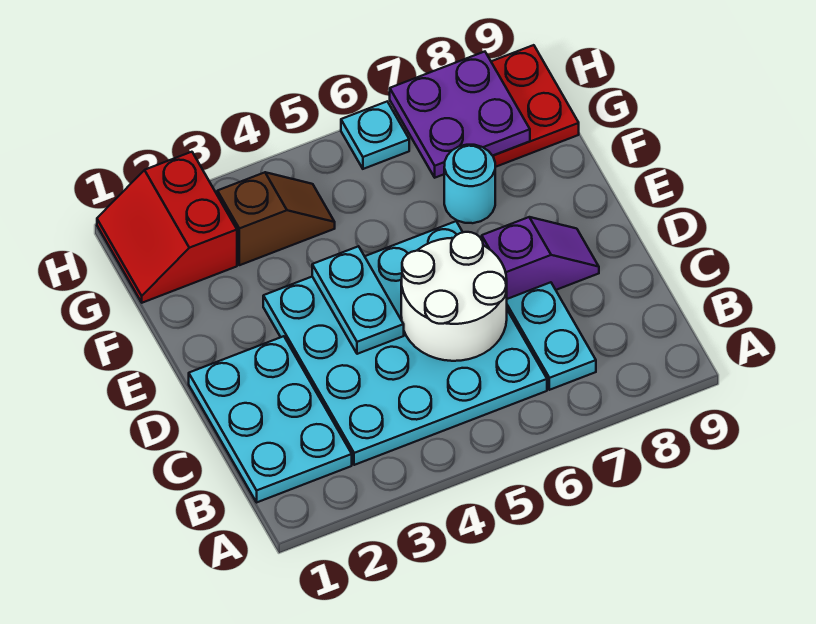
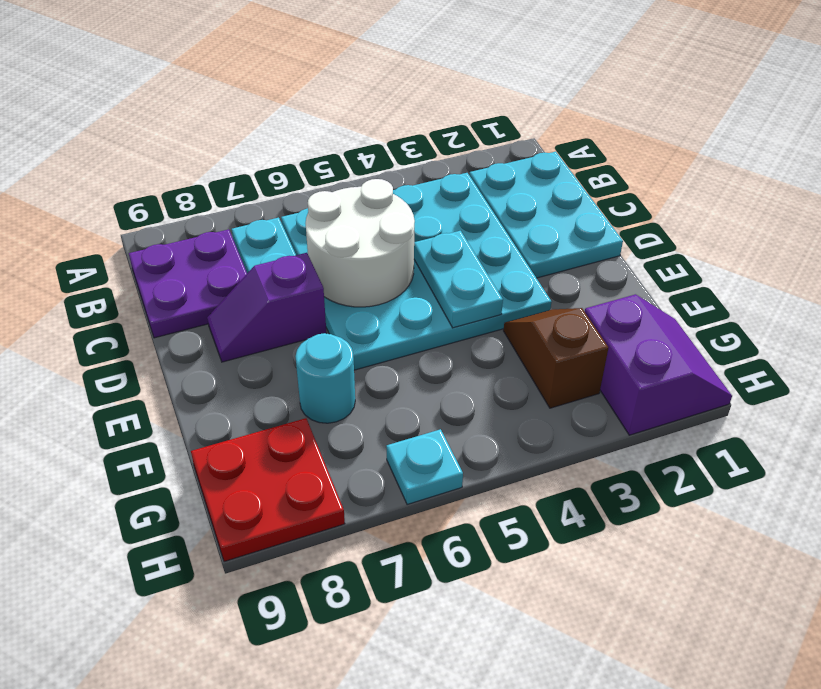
red 2x2 slope [97,152,237,303] -> purple 2x2 slope [585,294,732,435]
brown 1x2 slope [217,172,335,265] -> brown 1x2 slope turned to [504,308,608,408]
purple 2x2 plate [390,52,530,178] -> purple 2x2 plate moved to [129,229,247,338]

